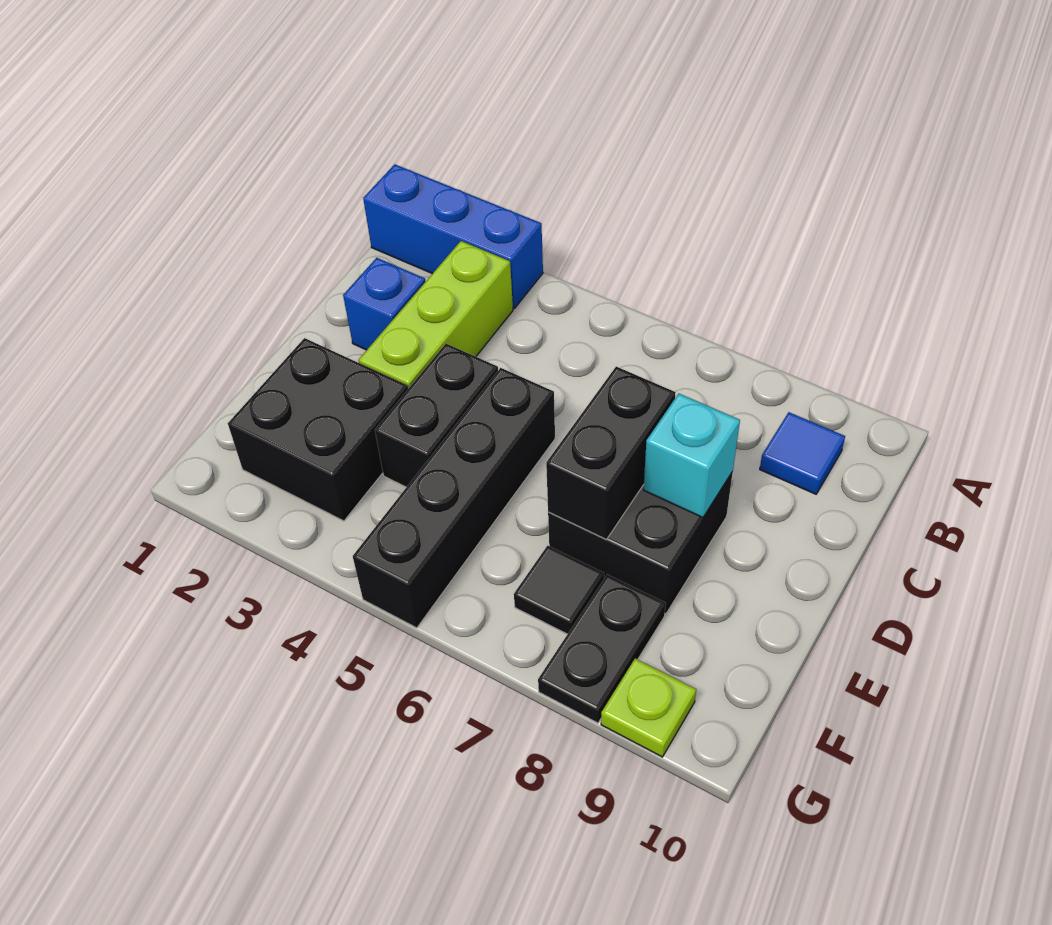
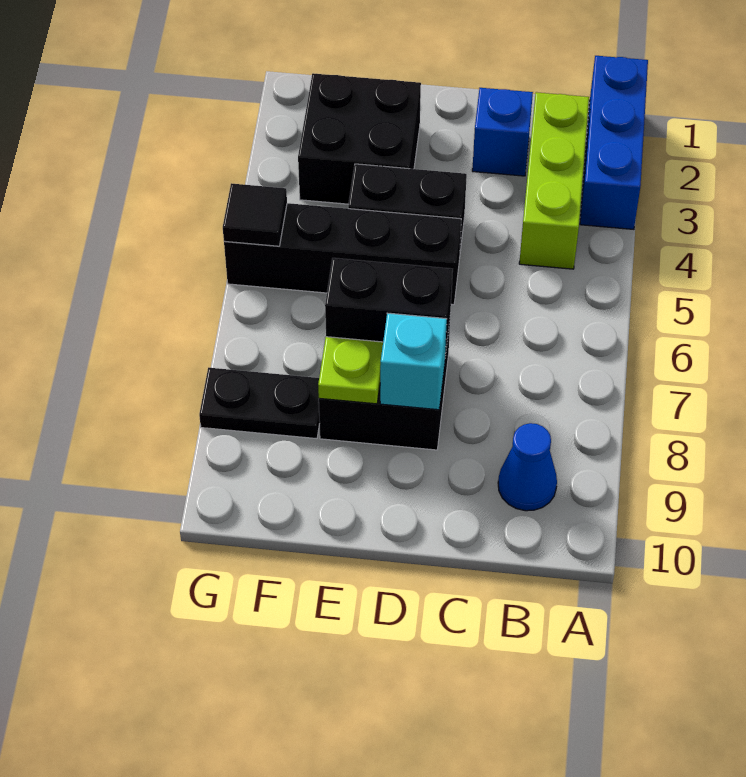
lime 1x3 brick [358,241,513,389] -> lime 1x3 brick turned to [519,92,589,269]
blue 1x1 tile [760,412,845,494] -> blue 1x1 cone [498,423,557,511]
black 1x1 tile [514,546,604,634] -> black 1x1 tile moved to [223,183,287,246]
lime 1x1 plate [601,658,696,757] -> lime 1x1 plate moved to [318,337,383,404]

